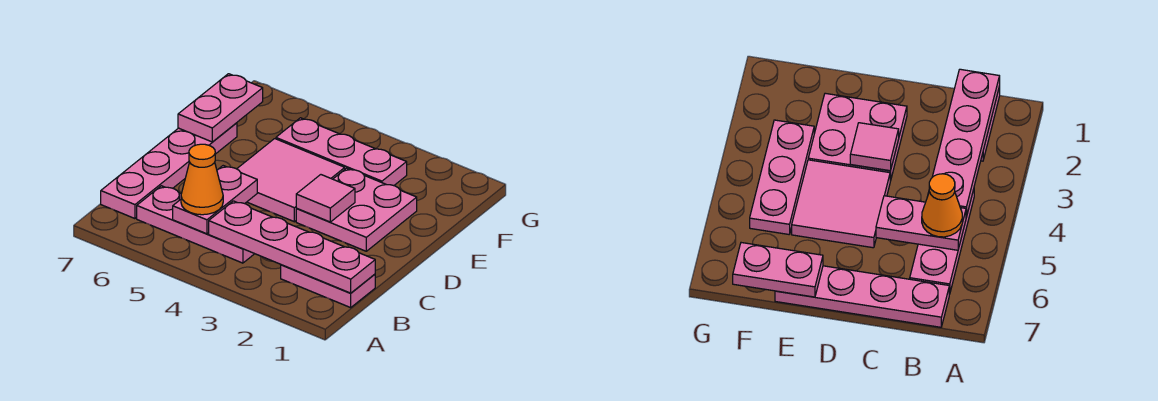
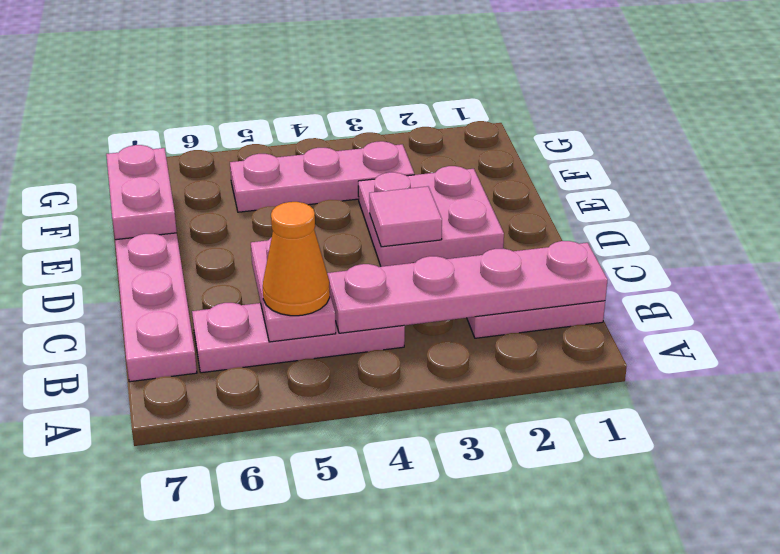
pink 2x2 tile [237,139,345,222] -> none

